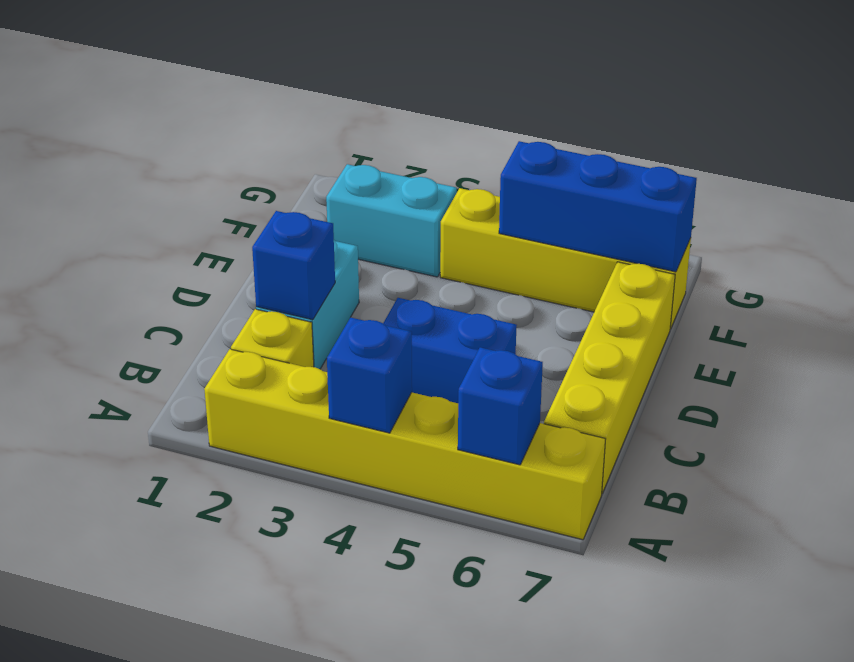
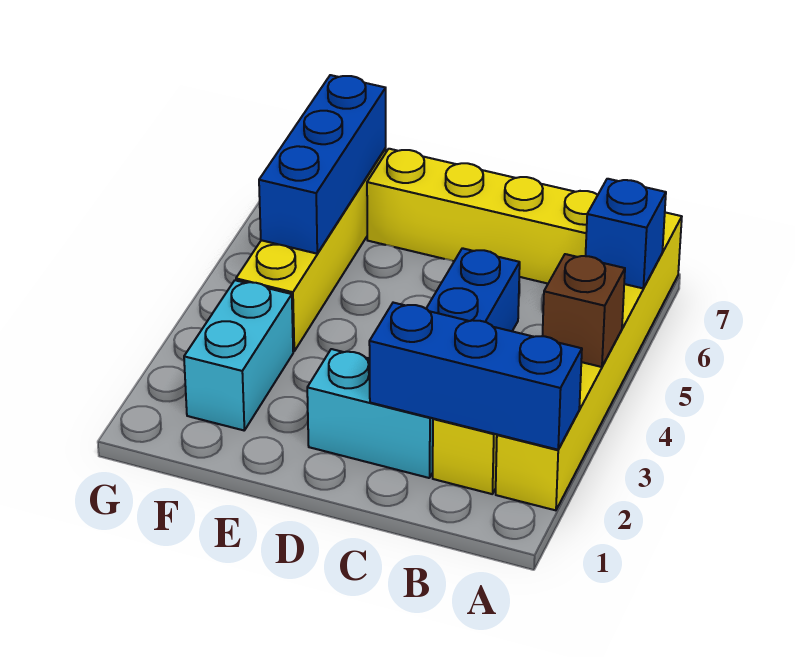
blue 1x1 brick [327,317,412,433] -> brown 1x1 brick [543,254,625,367]
blue 1x1 brick [252,211,335,320] -> blue 1x3 brick [369,303,582,450]

